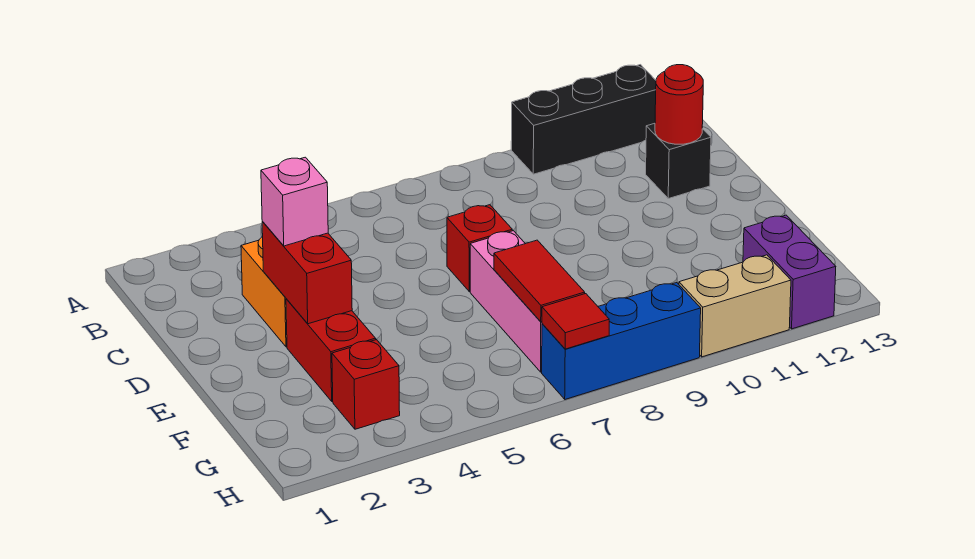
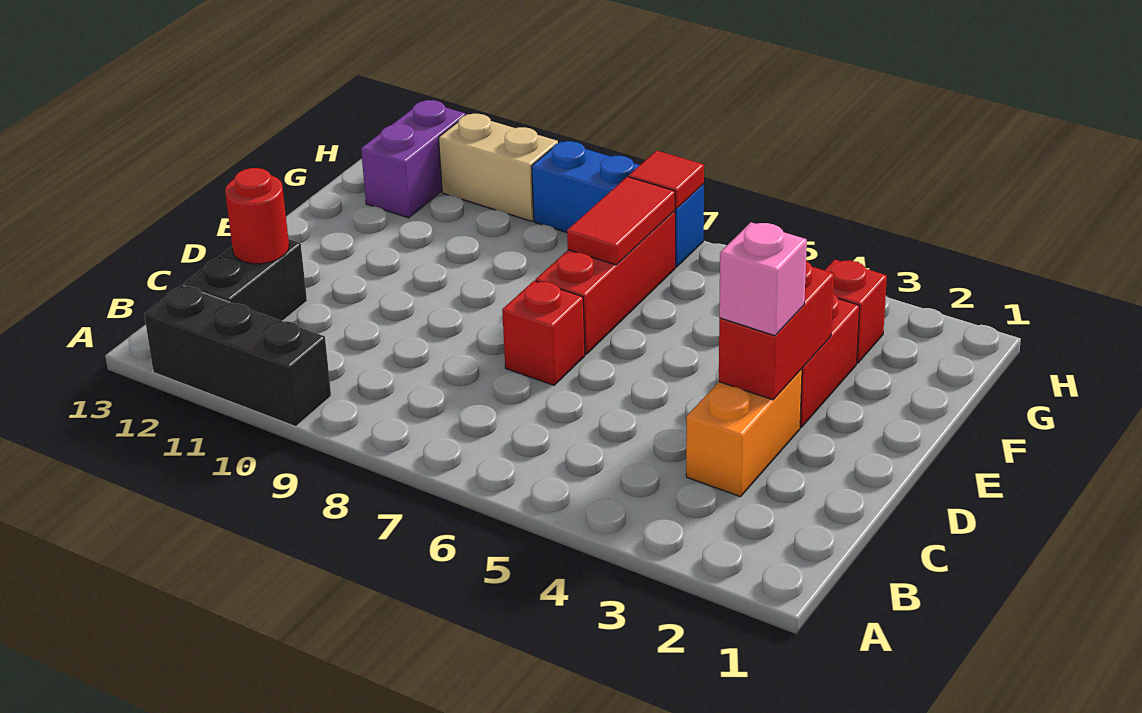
black 1x1 brick [646,123,711,199] -> black 1x2 brick [183,239,307,321]
pink 1x3 brick [470,231,542,372] -> red 1x3 brick [536,211,675,354]

